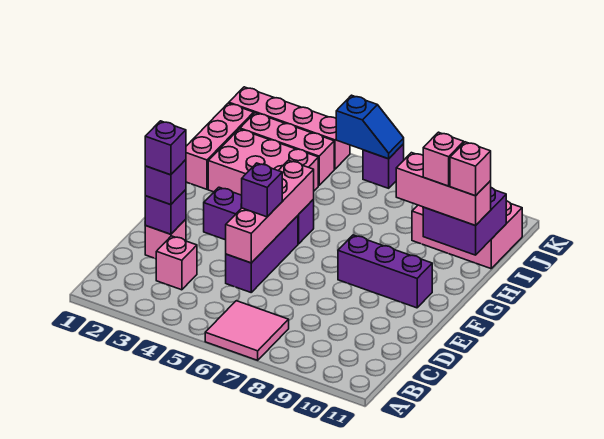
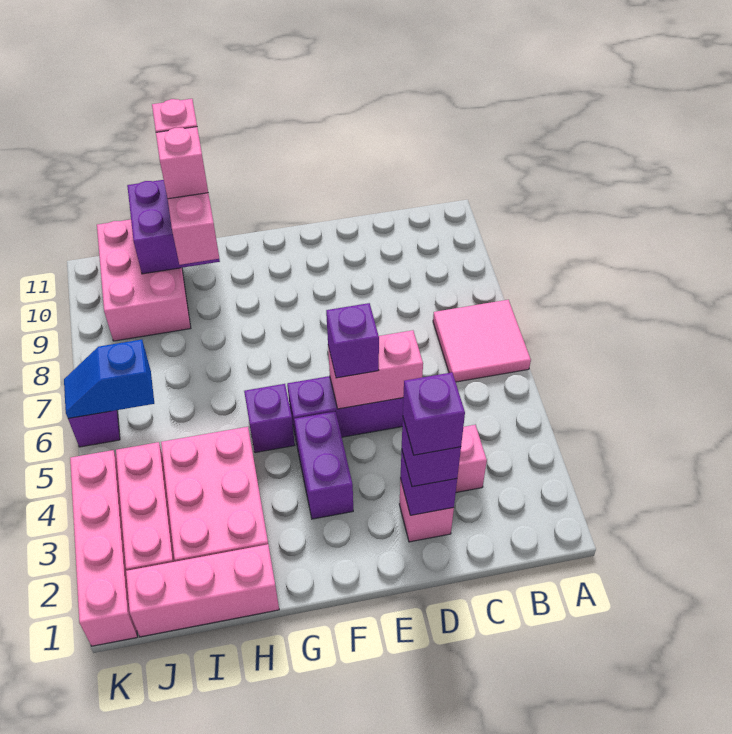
pink 1x4 brick [226,160,314,263] -> pink 1x2 brick [328,330,423,409]
purple 1x3 brick [338,235,432,308] -> none
blue 1x2 slope [336,95,404,159] -> blue 1x2 slope turned to [64,340,154,418]

